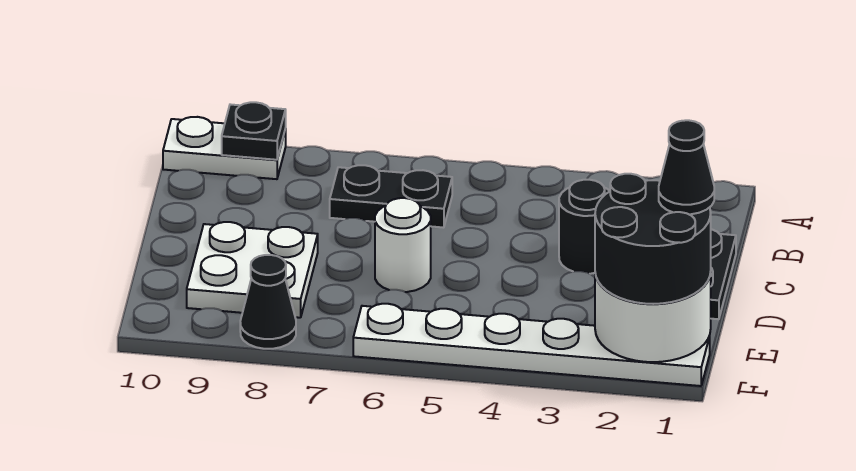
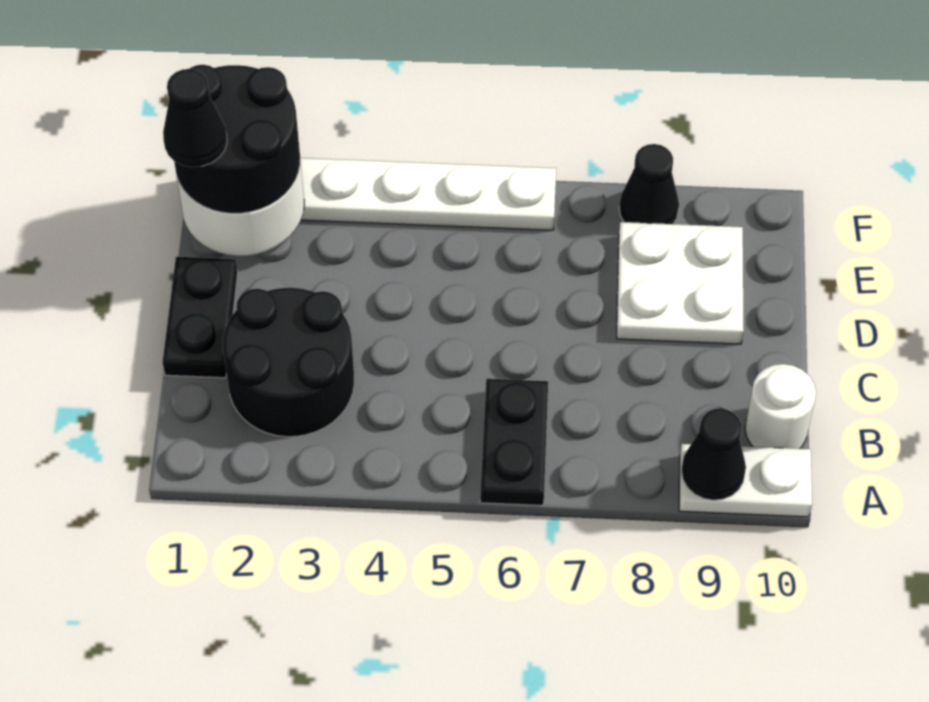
black 1x1 plate [222,102,286,160] -> black 1x1 cone [681,409,746,500]
black 1x2 plate [330,165,452,228] -> black 1x2 plate turned to [480,379,548,506]
black 1x1 round brick [559,180,610,274] -> black 2x2 round brick [223,288,354,437]
white 1x1 round brick [375,198,431,292] -> white 1x1 round brick moved to [745,364,816,449]

